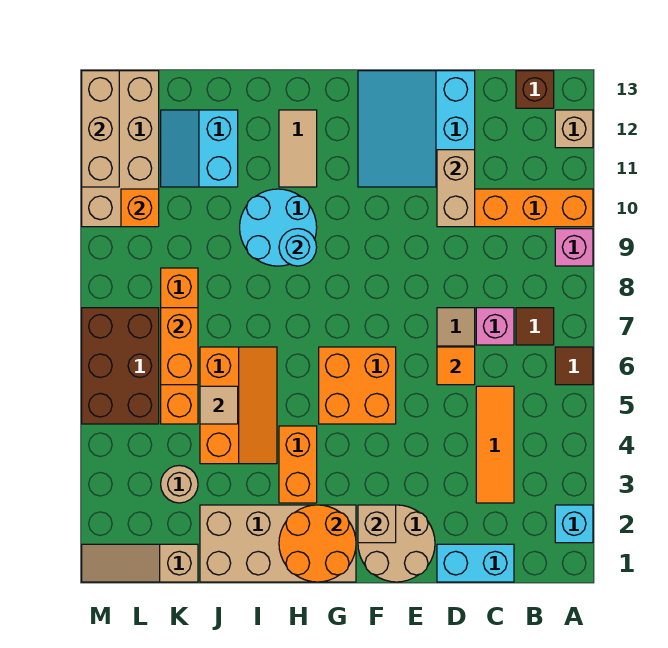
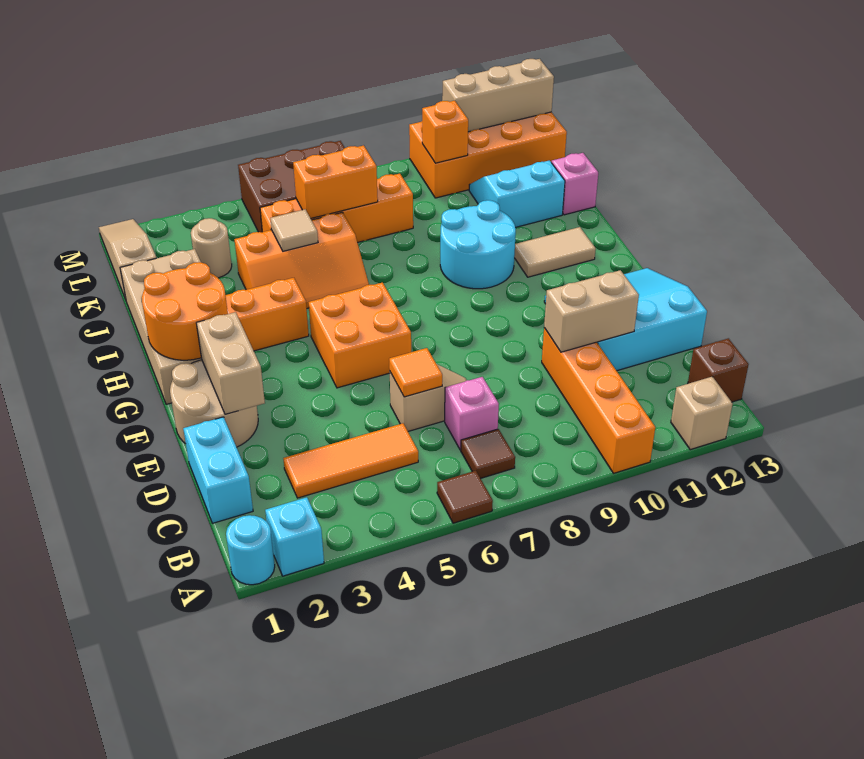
pink 1x1 brick [555,229,593,266] -> pink 1x1 brick moved to [552,153,598,215]
tan 1x1 brick [358,505,396,543] -> tan 1x2 brick [196,312,265,414]
cyan 1x1 round brick [279,229,317,266] -> cyan 1x1 round brick moved to [226,515,275,585]
tan 2x4 brick [82,71,159,227] -> orange 2x4 brick [409,112,567,198]

